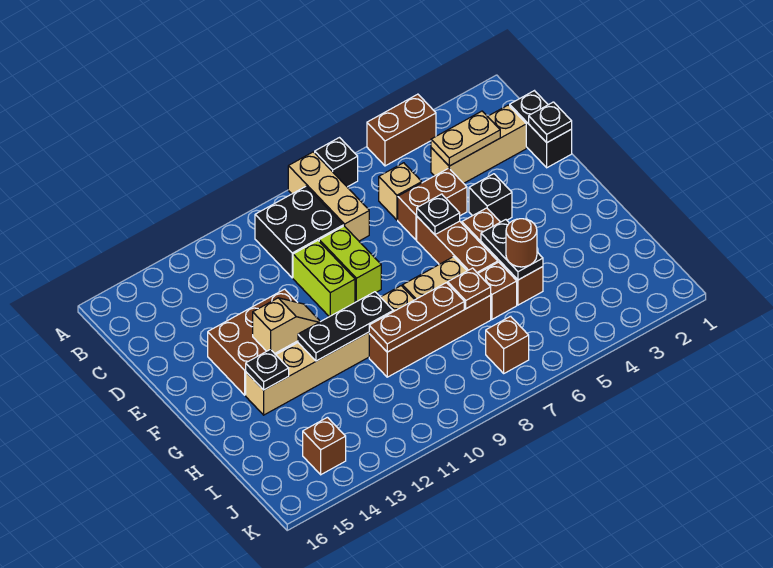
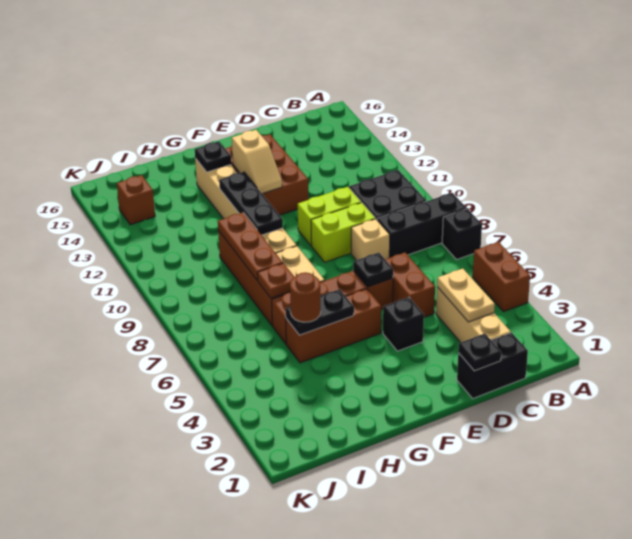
tan 1x3 brick [288,152,369,241] -> black 1x3 brick [377,193,467,258]
tan 1x1 brick [379,163,422,220] -> tan 1x1 brick moved to [351,219,390,260]
brown 1x1 brick [486,316,529,373] -> none

